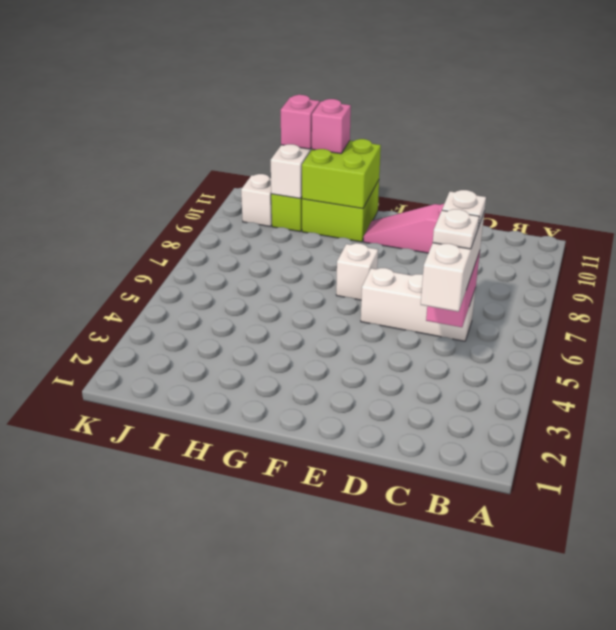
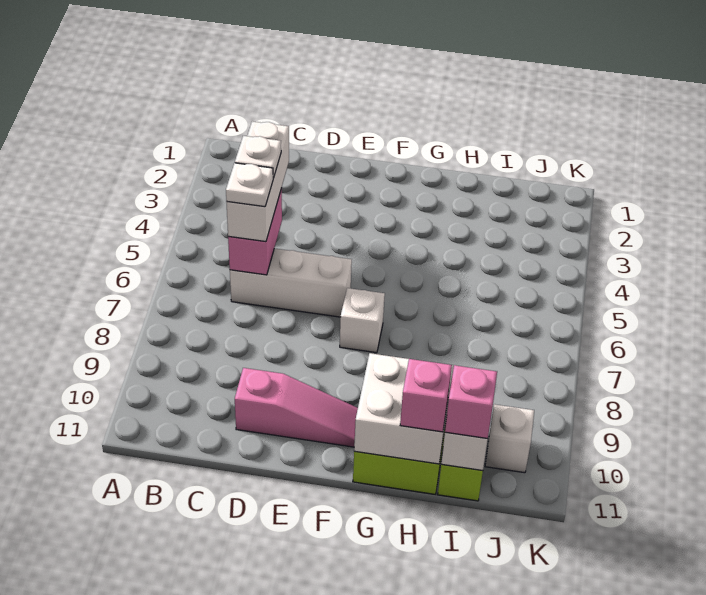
lime 2x2 brick [302,139,381,209] -> white 2x2 brick [354,353,453,464]

